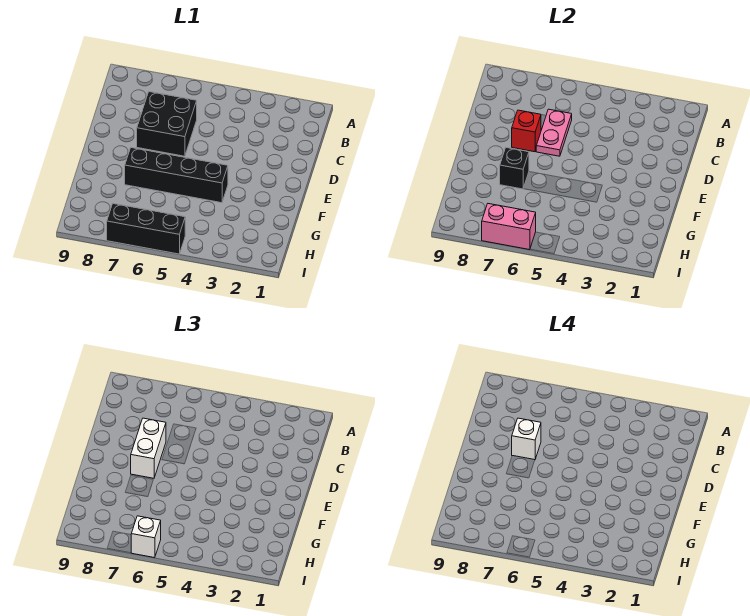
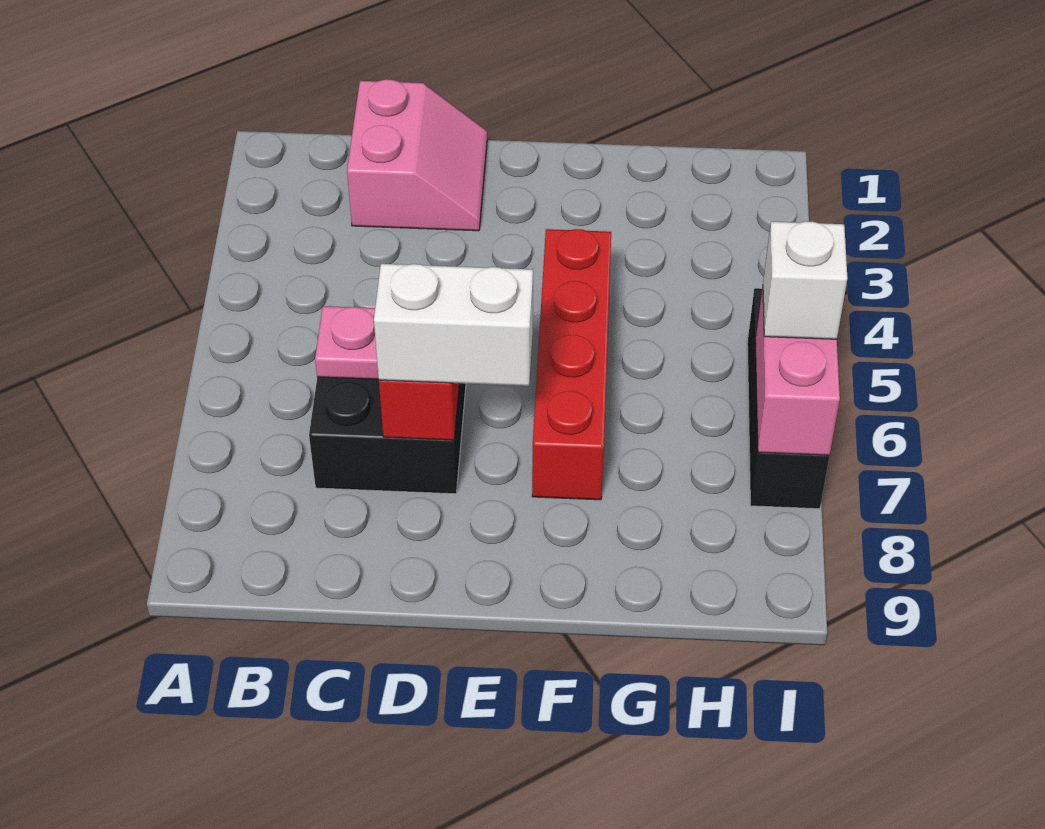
none -> pink 2x2 slope [347,79,487,231]
white 1x1 brick [512,418,541,460] -> none
black 1x4 brick [125,148,228,203] -> red 1x4 brick [532,229,611,500]
black 1x1 brick [500,148,529,189] -> none

